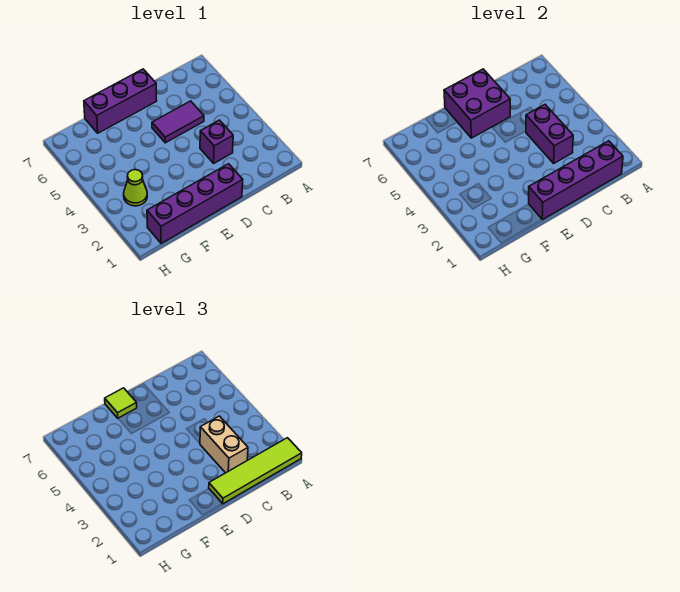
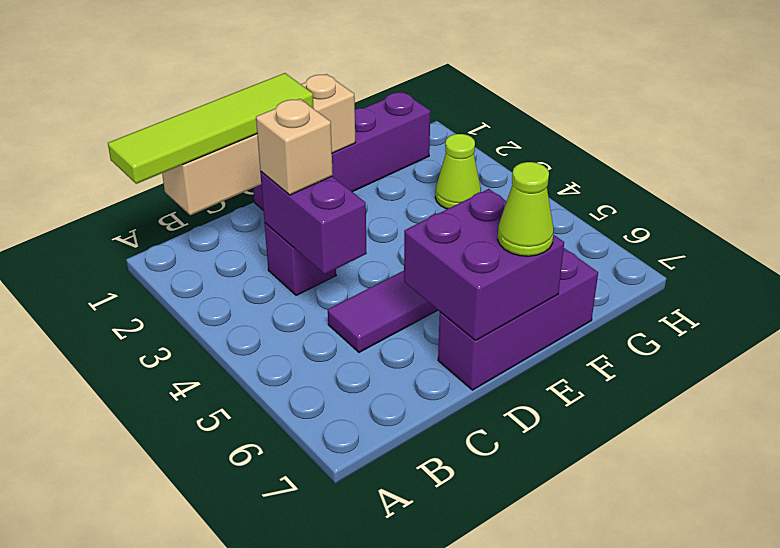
purple 1x4 brick [529,141,623,220] -> tan 1x4 brick [162,74,355,215]
tan 1x2 brick [200,416,248,473] -> tan 1x1 brick [256,99,333,195]
lime 1x1 tile [105,388,137,418] -> lime 1x1 cone [498,162,554,256]

